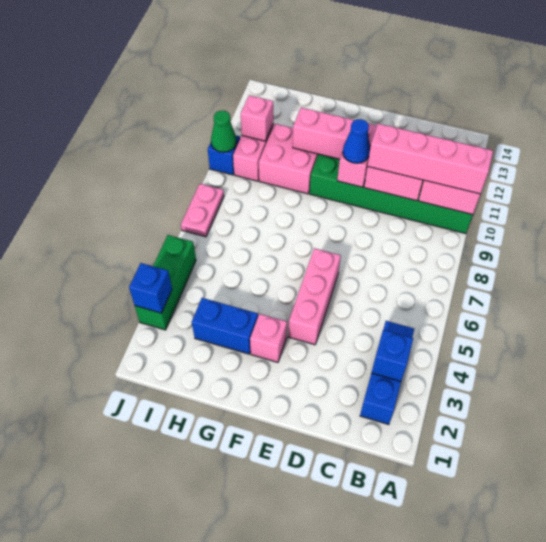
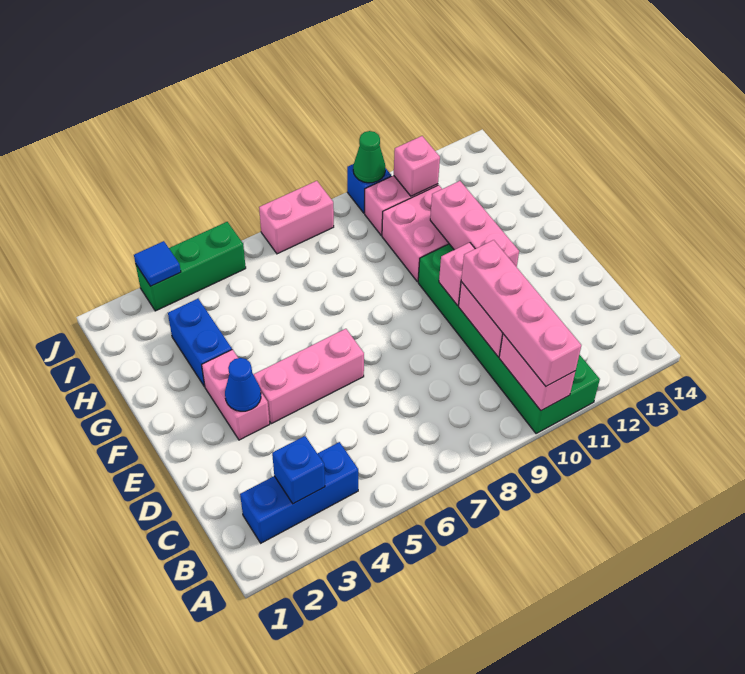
blue 1x1 cone [343,119,370,163] -> blue 1x1 cone moved to [225,358,261,411]
pink 1x1 brick [250,314,287,362] -> pink 1x2 brick [202,349,270,440]
blue 1x1 brick [129,263,172,313] -> blue 1x1 tile [134,241,181,286]
pink 1x2 plate [181,184,224,237] -> pink 1x2 brick [259,181,334,254]

